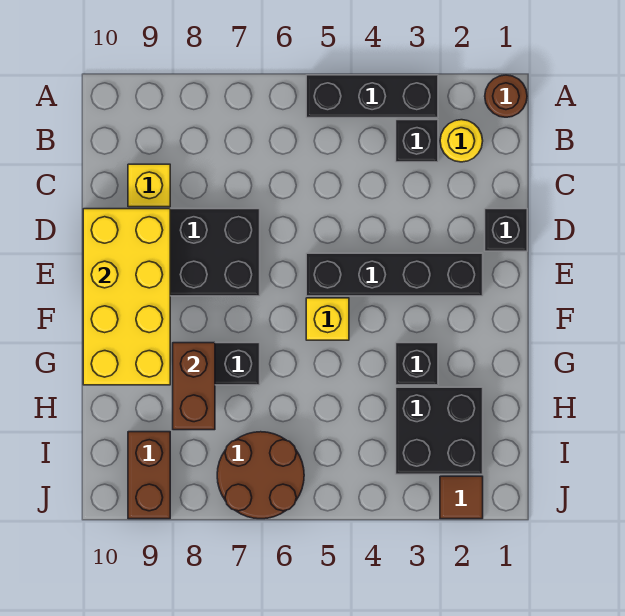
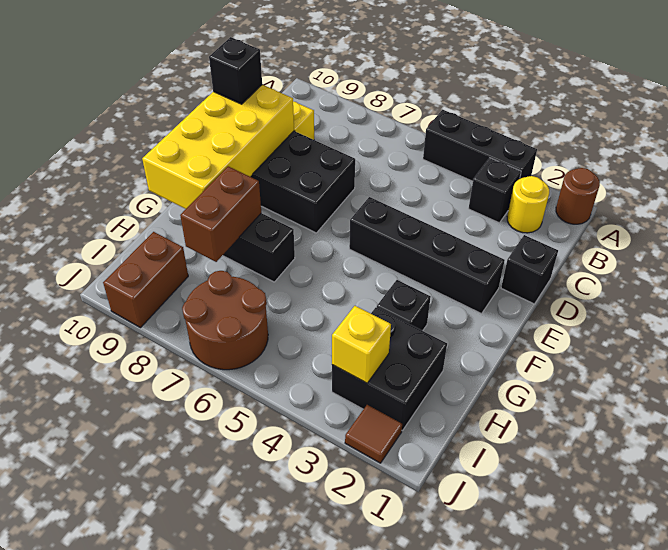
none -> black 1x1 brick [209,37,262,104]
yellow 1x1 brick [306,298,349,340] -> yellow 1x1 brick moved to [332,306,391,383]

